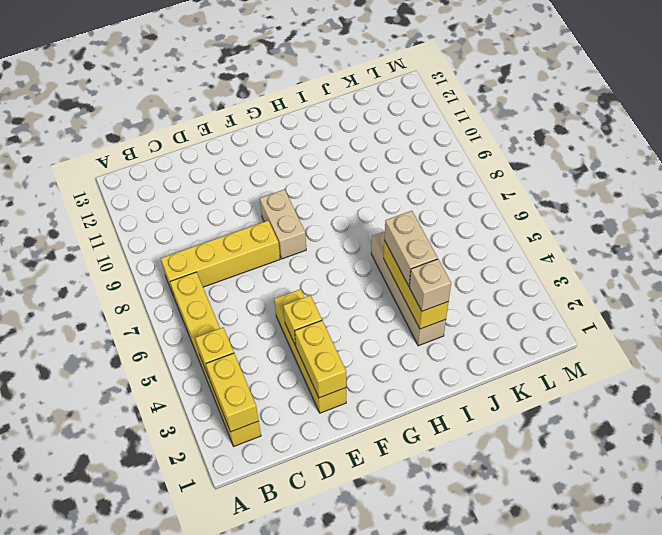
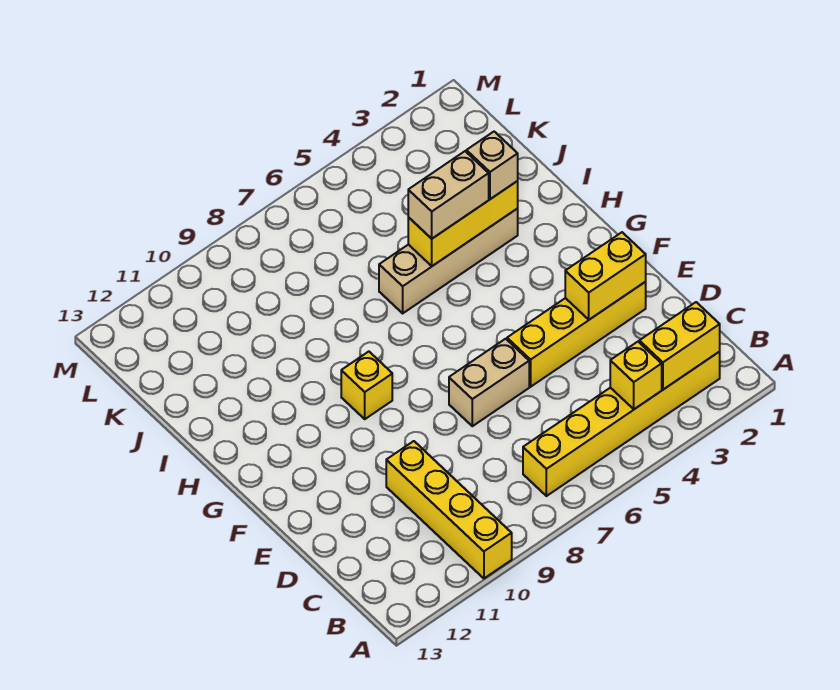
yellow 1x4 brick [161,221,280,294] -> yellow 1x4 brick moved to [386,441,512,578]
yellow 1x1 brick [283,295,322,346] -> yellow 1x1 brick moved to [341,352,392,419]
tan 1x2 brick [260,189,306,259] -> tan 1x2 brick moved to [449,339,529,426]

